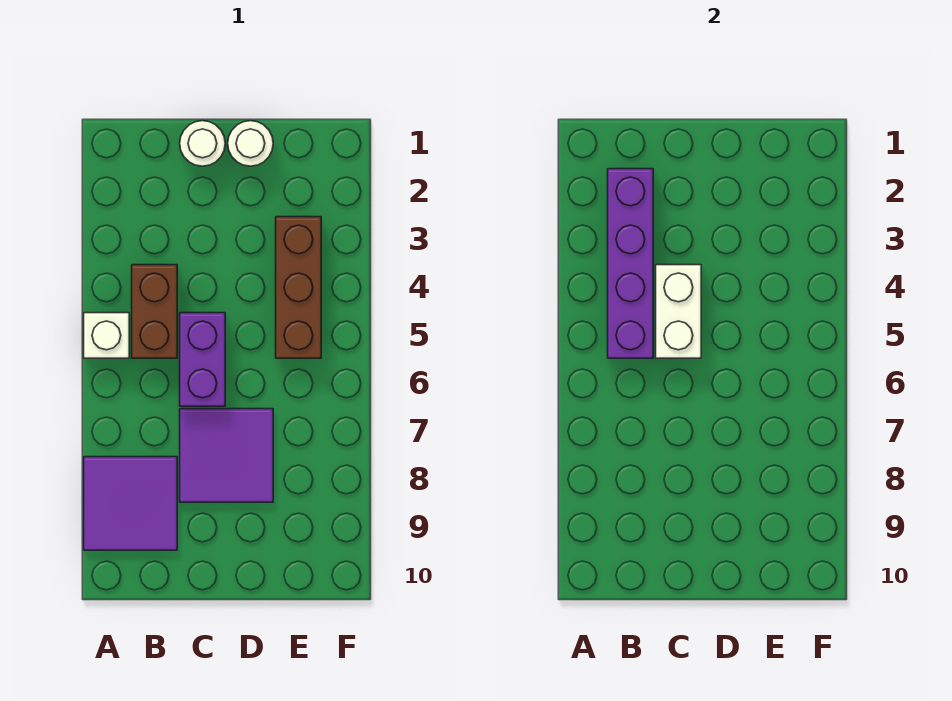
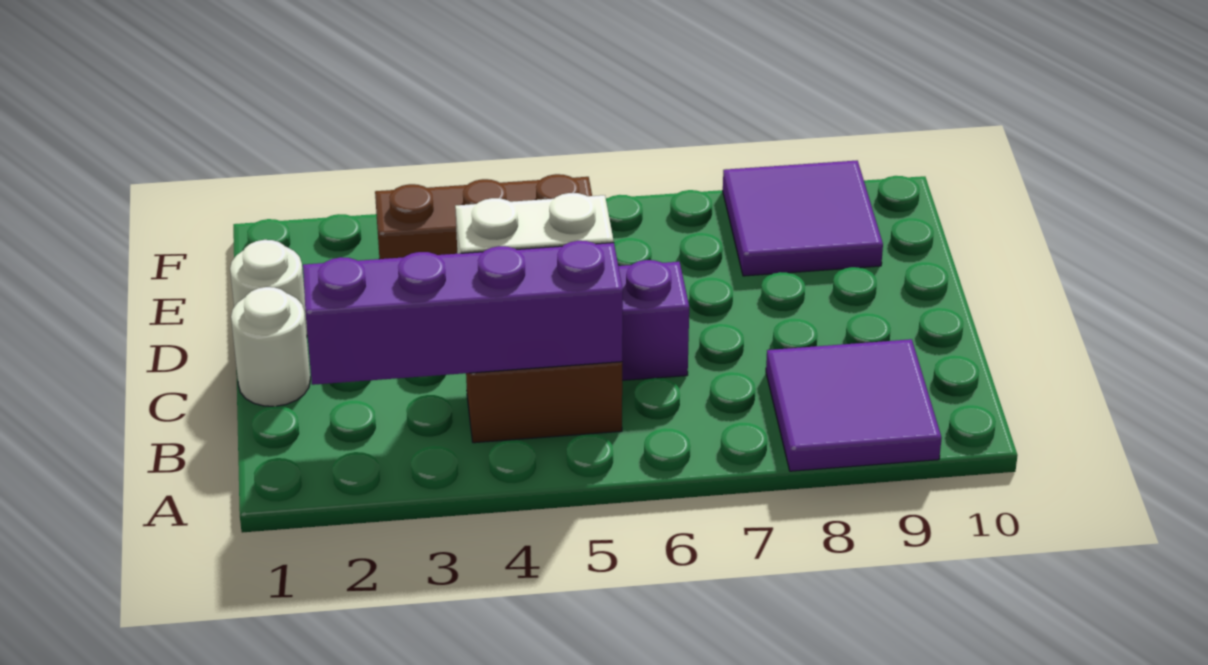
white 1x1 brick [84,313,129,358] -> none
purple 2x2 tile [180,409,273,502] -> purple 2x2 tile moved to [723,161,883,276]

